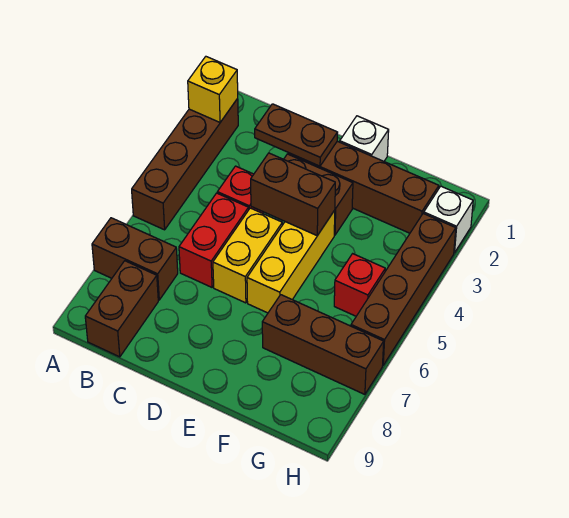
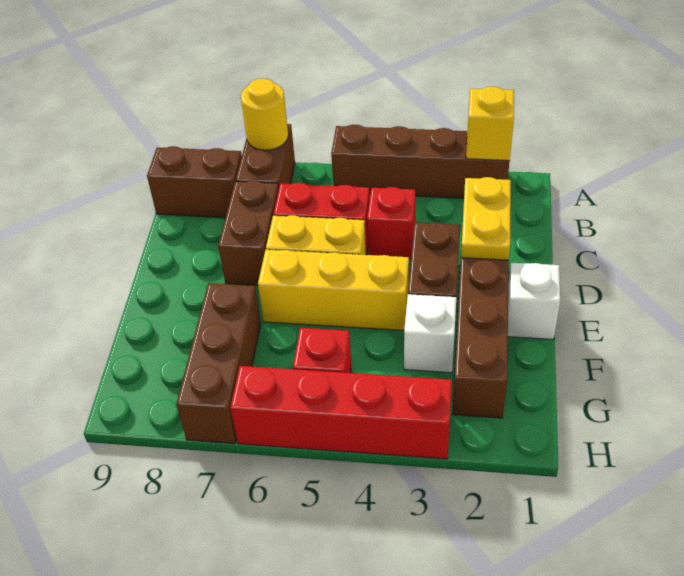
none -> yellow 1x1 round brick [241,79,288,150]
brown 1x2 plate [255,104,338,166] -> yellow 1x2 plate [461,177,511,260]
brown 1x2 brick [251,153,335,235] -> brown 1x2 brick moved to [218,181,279,285]
white 1x1 brick [424,186,473,253] -> white 1x1 brick moved to [404,294,456,373]
brown 1x4 brick [351,213,456,365] -> red 1x4 brick [230,366,452,459]

